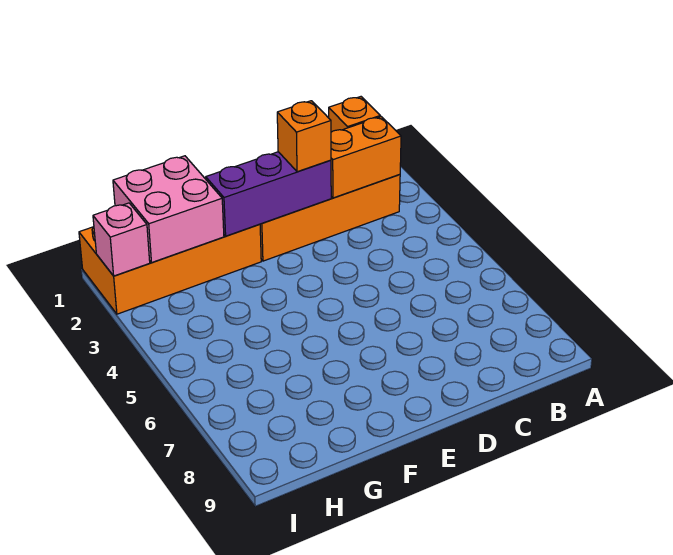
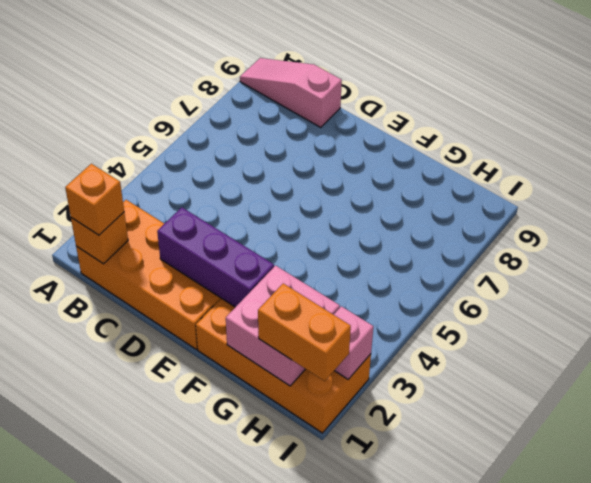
none -> pink 1x3 slope [240,58,342,127]
orange 1x2 brick [331,117,401,198] -> orange 1x2 brick moved to [258,283,351,381]
orange 1x1 brick [277,101,331,172] -> orange 1x1 brick moved to [65,164,124,235]

